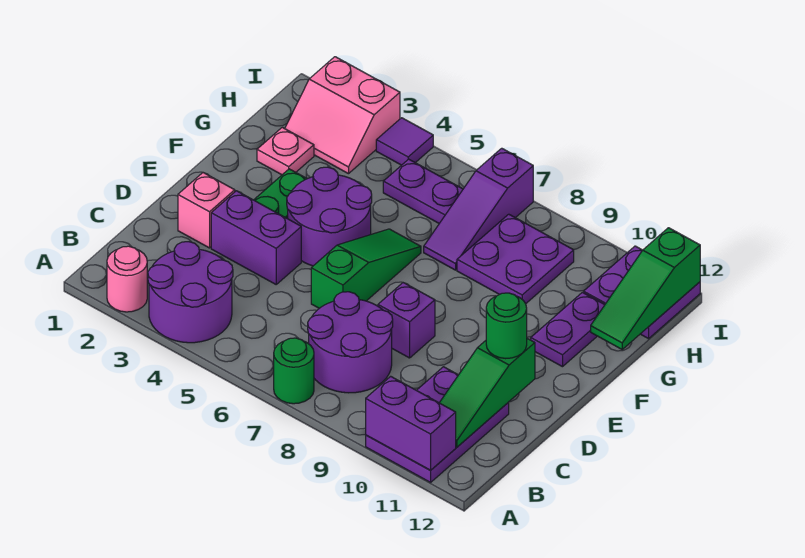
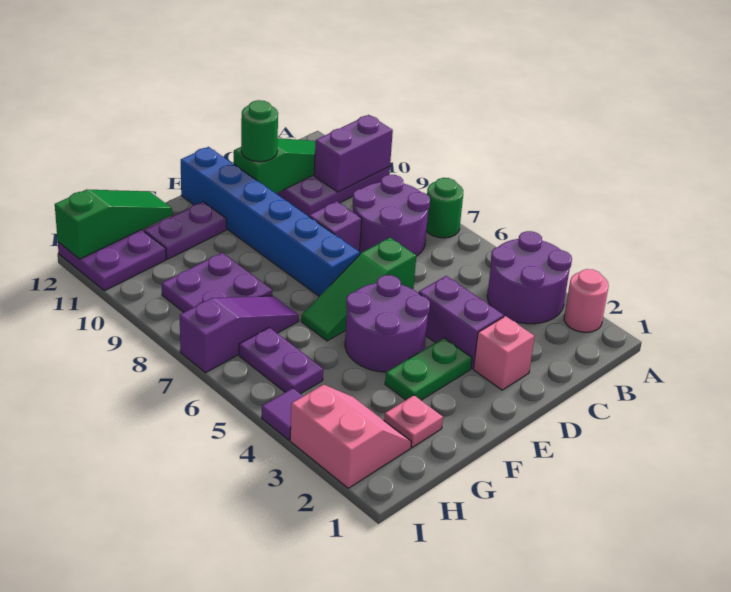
purple 1x2 brick [366,376,456,470] -> purple 1x2 brick turned to [314,115,393,192]
none -> blue 1x6 brick [181,147,360,296]

